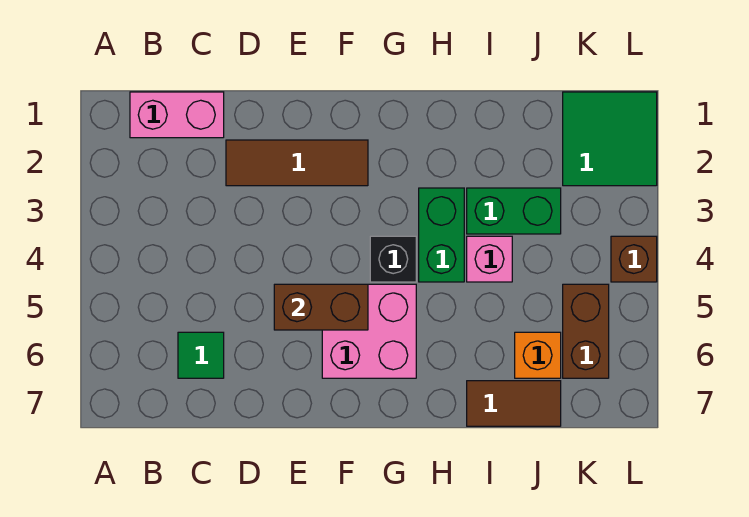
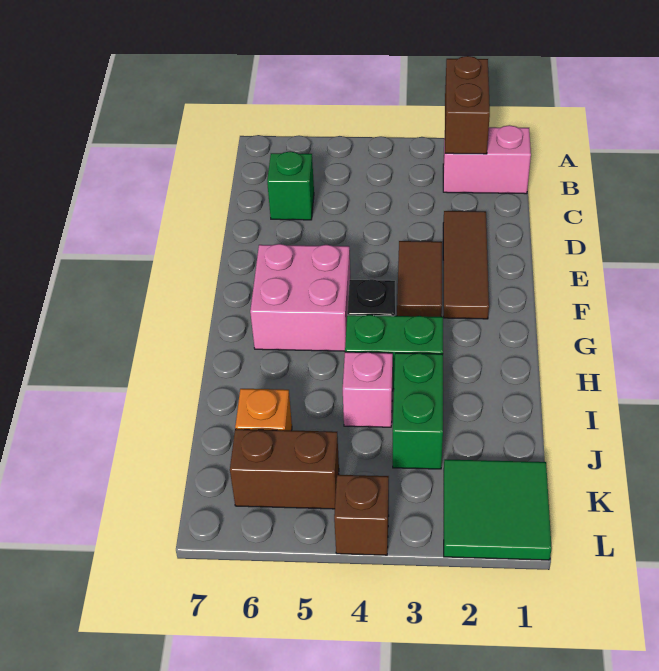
pink 1x2 brick [130,92,224,138] -> pink 1x2 brick turned to [443,125,531,194]
green 1x1 tile [178,332,224,378] -> green 1x1 brick [267,151,314,220]
brown 1x2 brick [274,284,368,330] -> brown 1x2 brick moved to [445,56,490,154]
brown 1x2 tile [467,381,561,426] -> brown 1x2 tile moved to [397,241,442,317]

